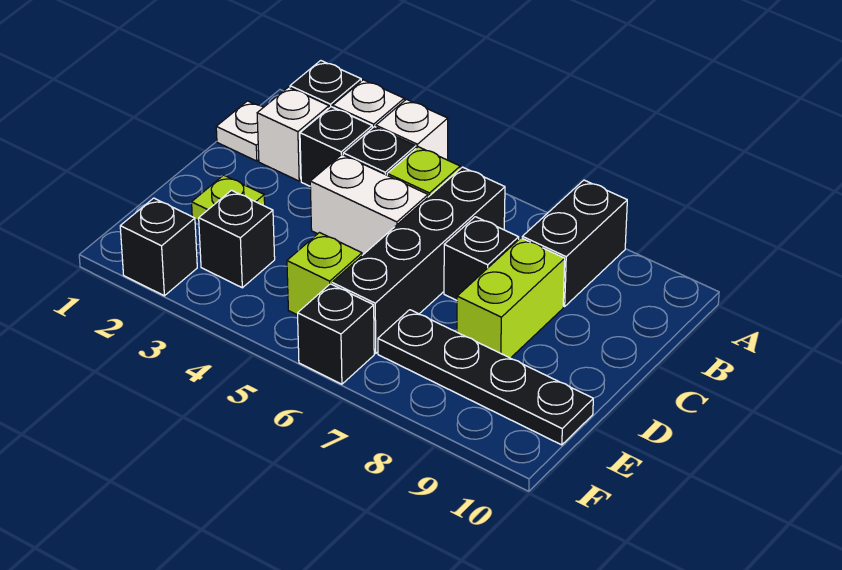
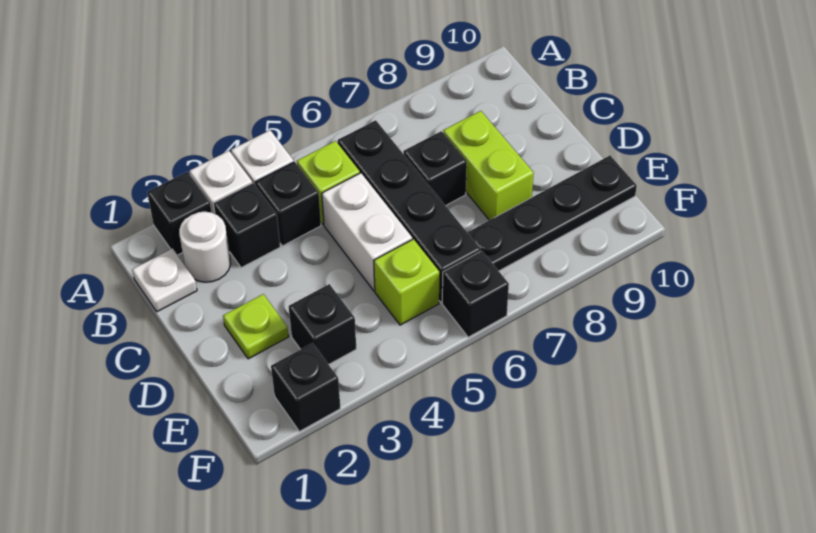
black 1x2 brick [522,180,627,307] -> none
white 1x1 brick [257,87,329,181] -> white 1x1 round brick [179,212,231,282]
white 1x2 brick [310,154,428,255] -> white 1x2 brick turned to [322,173,412,291]

